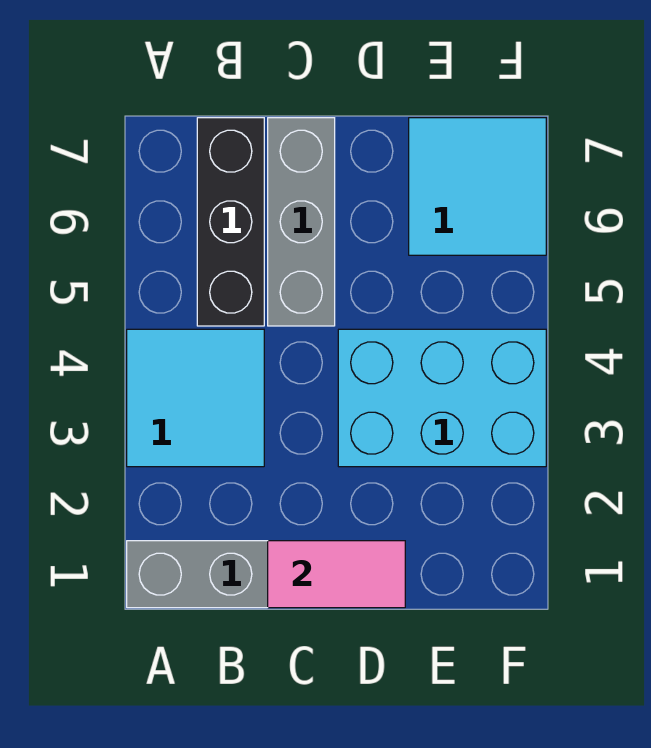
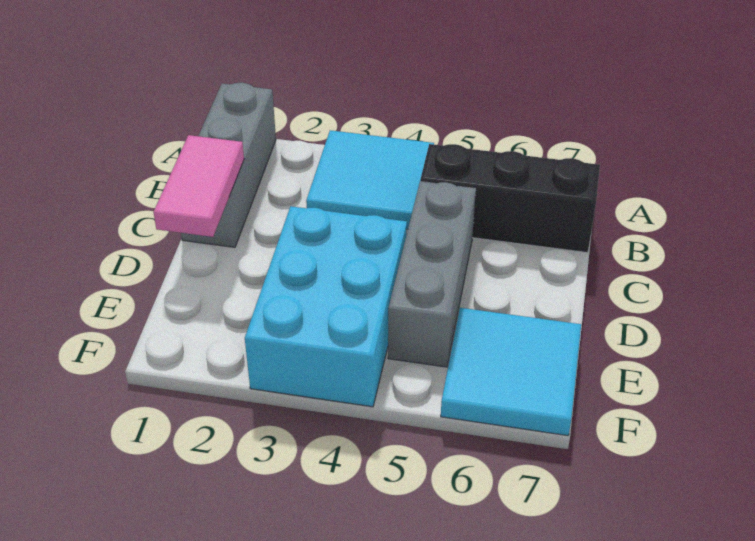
grey 1x3 brick [268,118,335,326] -> grey 1x3 brick turned to [388,182,476,367]

